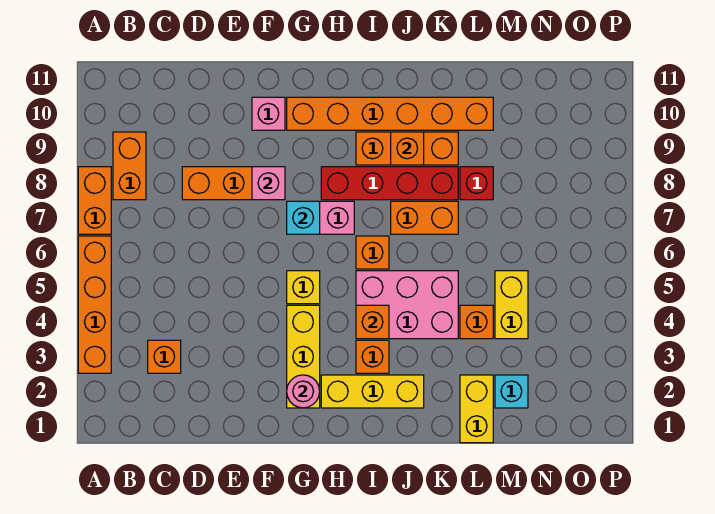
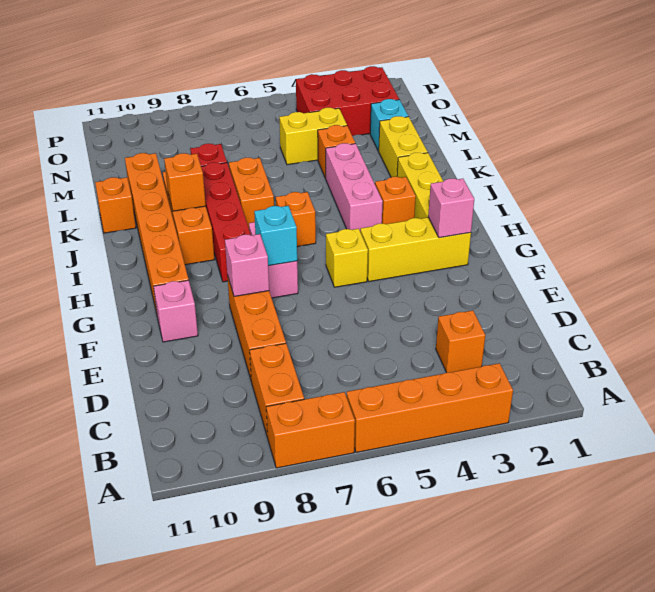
orange 1x2 brick [113,132,146,200] -> orange 1x2 brick turned to [250,343,304,437]
pink 1x1 round brick [287,375,320,408] -> pink 1x1 brick [428,179,474,238]
pink 2x3 brick [356,271,458,339] -> pink 1x3 brick [326,143,383,230]
orange 1x1 brick [356,305,389,339] -> orange 1x1 brick moved to [95,177,136,233]
yellow 1x2 brick [460,375,493,443] -> yellow 1x2 brick turned to [379,116,428,177]
none -> red 2x3 brick [296,66,399,136]

